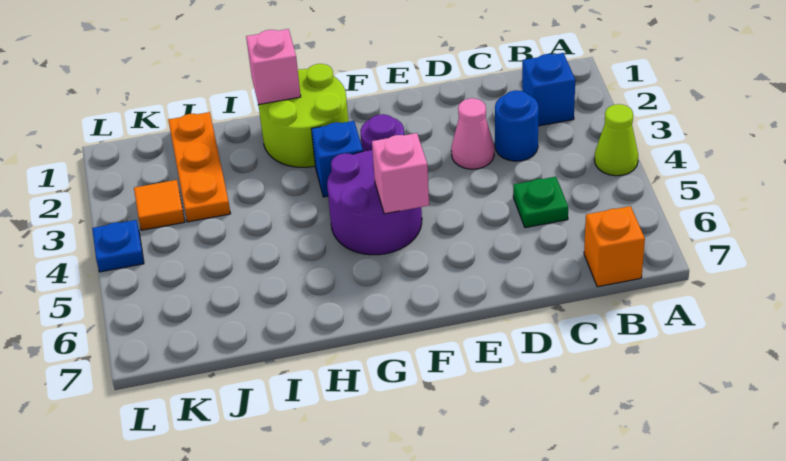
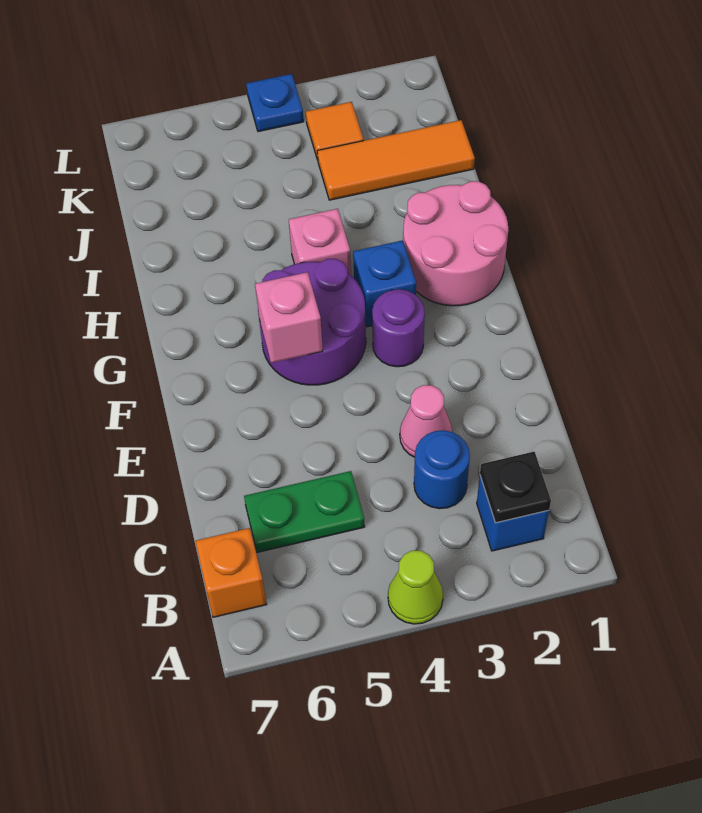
none -> black 1x1 plate [480,452,551,523]
green 1x1 plate [513,177,568,228] -> green 1x2 plate [244,471,365,552]
lime 2x2 round brick [259,64,348,167] -> pink 2x2 round brick [403,181,508,306]
pink 1x1 brick [246,29,301,105] -> pink 1x1 brick moved to [289,209,351,275]
orange 1x3 plate [168,112,231,222] -> orange 1x3 tile [317,120,475,200]

